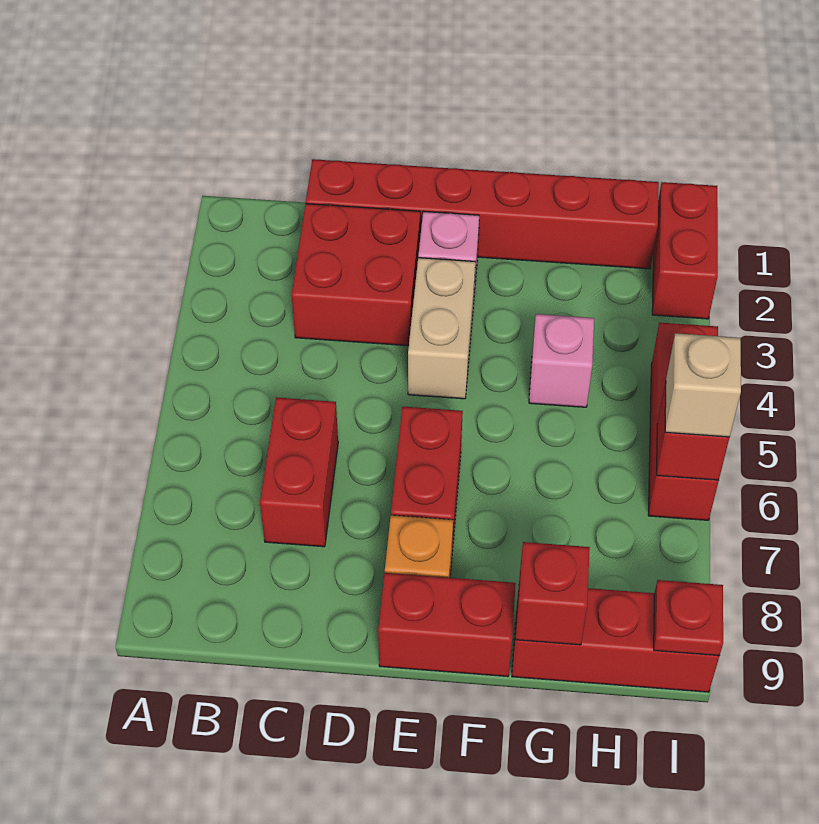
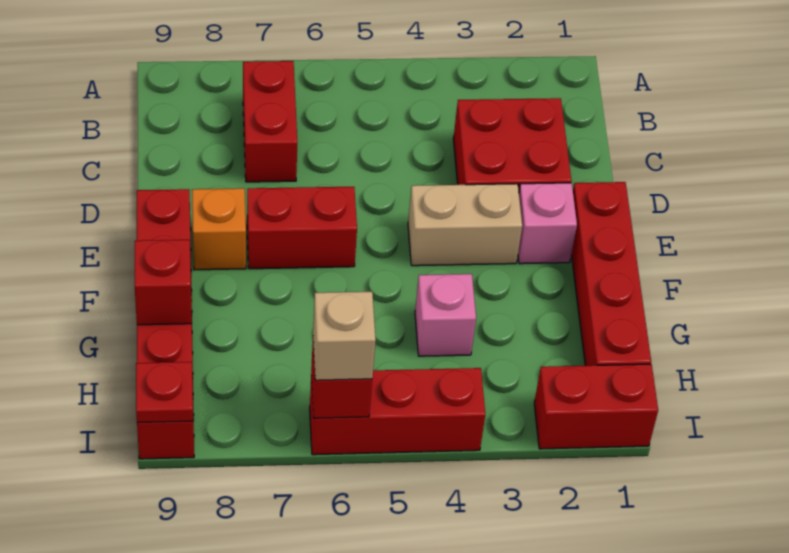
red 1x6 brick [306,159,659,269] -> red 1x4 brick [571,182,651,366]
red 1x2 brick [260,397,338,547] -> red 1x2 brick turned to [243,61,297,182]

